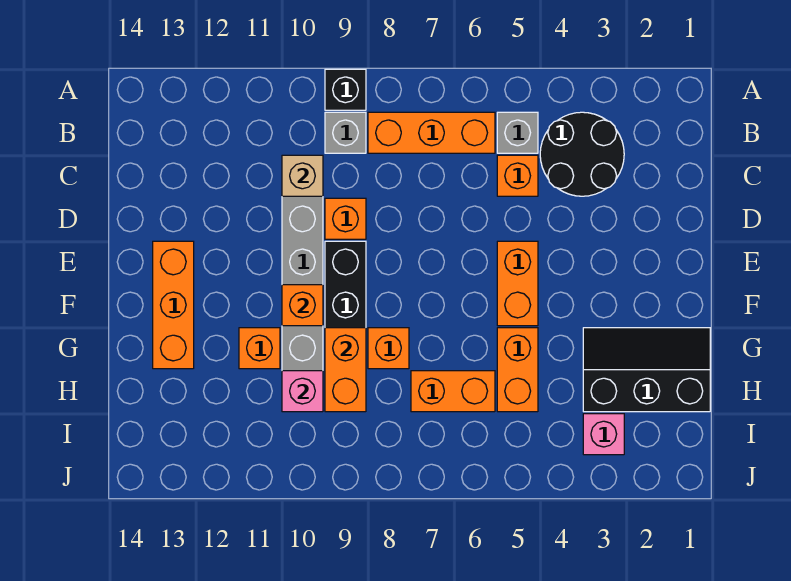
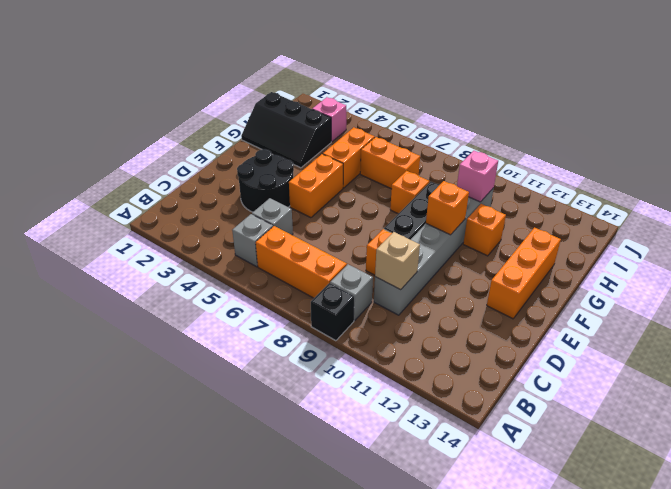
black 2x2 round brick [540,112,624,196] -> black 2x2 round brick moved to [237,149,294,212]
orange 1x1 brick [497,155,538,196] -> grey 1x1 brick [252,198,293,235]
orange 1x2 brick [325,328,366,412] -> none

